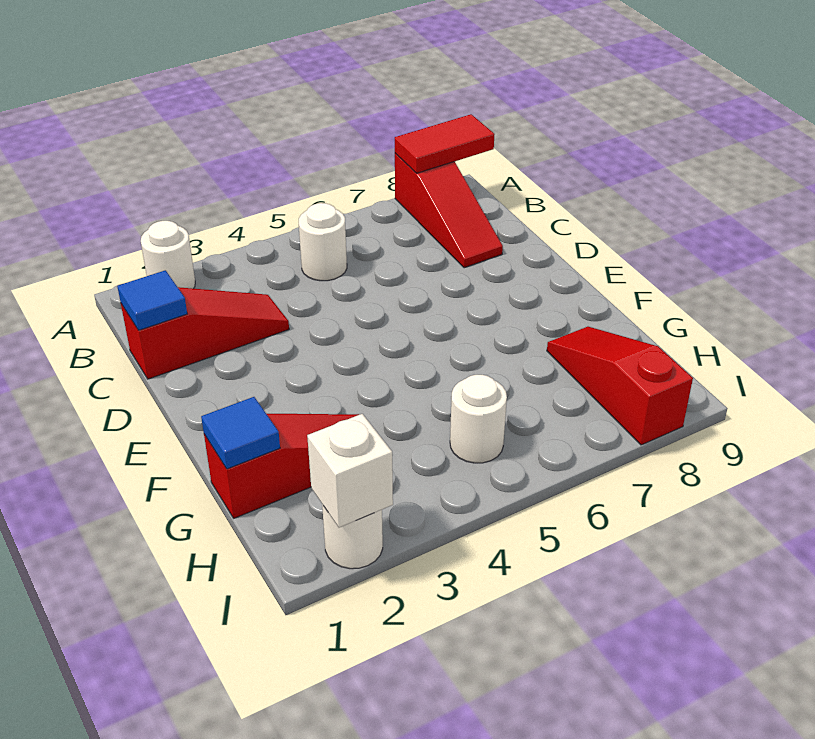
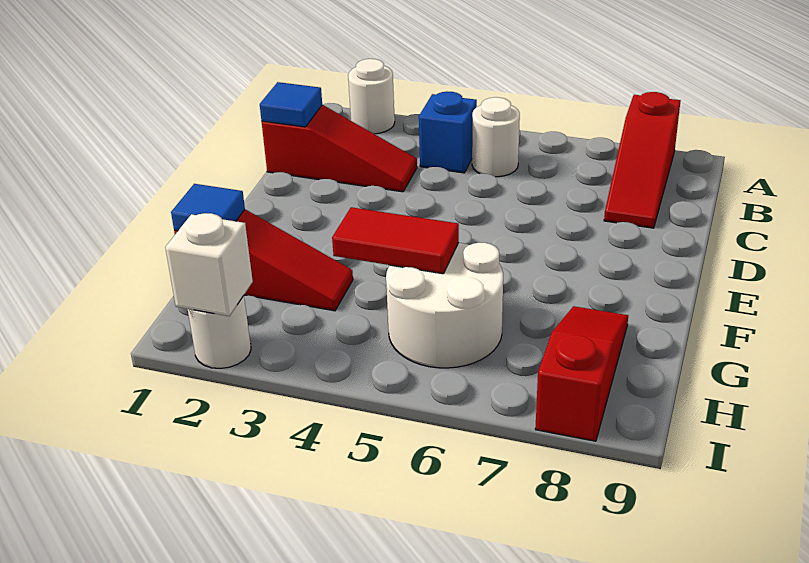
red 1x2 tile [395,114,495,173] -> red 1x2 tile moved to [332,207,459,274]
none -> blue 1x1 brick [419,92,477,173]
white 1x1 round brick [450,375,507,463] -> white 2x2 round brick [386,243,503,368]

